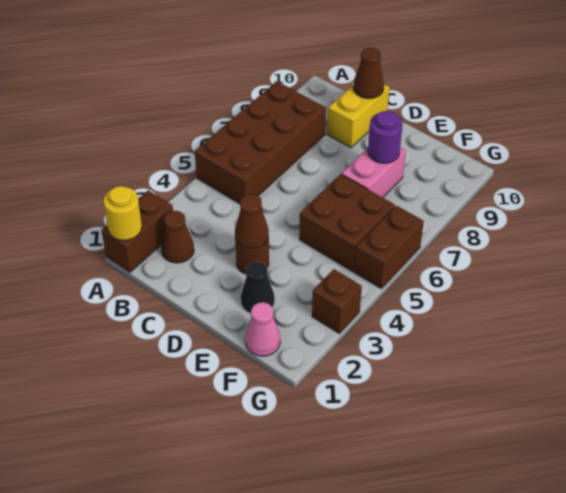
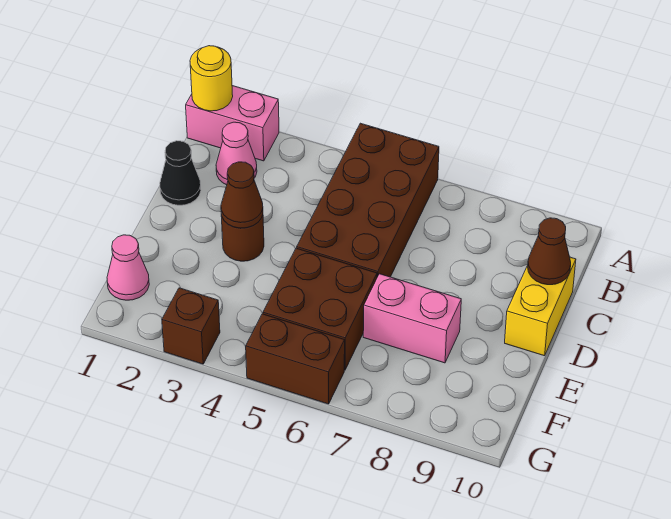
brown 1x2 brick [101,190,173,272] -> pink 1x2 brick [186,86,279,161]
brown 2x4 brick [195,81,326,204] -> brown 2x4 brick turned to [297,123,439,277]
brown 1x1 cone [161,211,194,263] -> pink 1x1 cone [216,122,257,185]
yellow 1x2 brick [327,84,390,148] -> yellow 1x2 brick turned to [505,257,576,356]
black 1x1 cone [241,262,275,313] -> black 1x1 cone moved to [160,141,201,205]
purple 1x1 round brick [368,111,403,163] -> none

